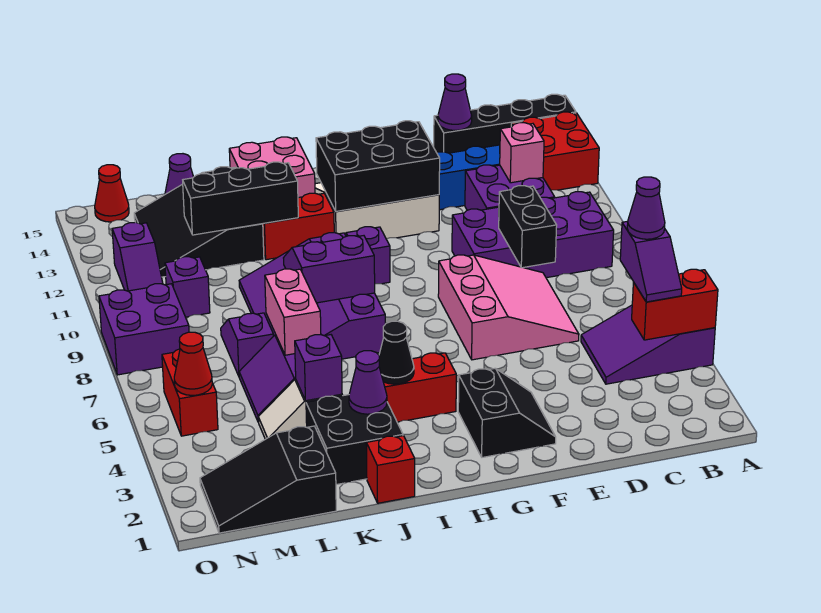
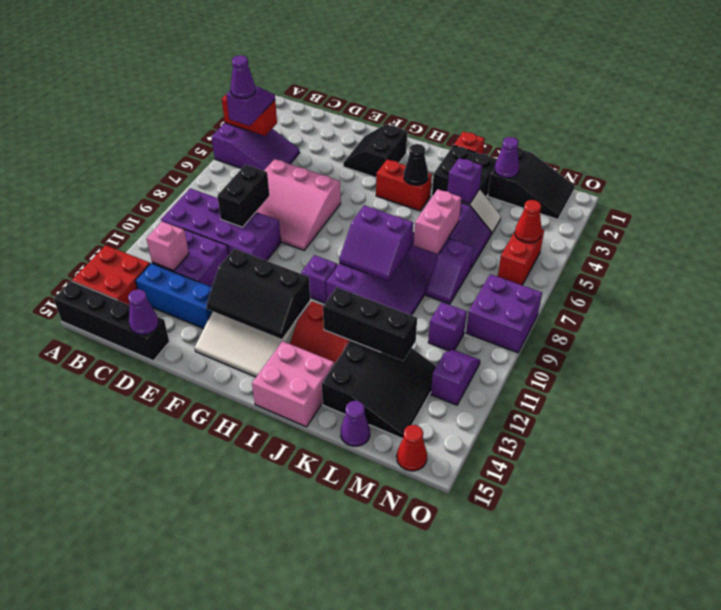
pink 3x3 slope [438,255,579,360] -> pink 3x3 slope turned to [256,159,341,250]
black 2x3 brick [316,121,440,211] -> black 2x3 slope [207,249,310,339]
purple 1x1 cone [349,351,387,414] -> purple 1x1 cone moved to [494,137,519,178]

